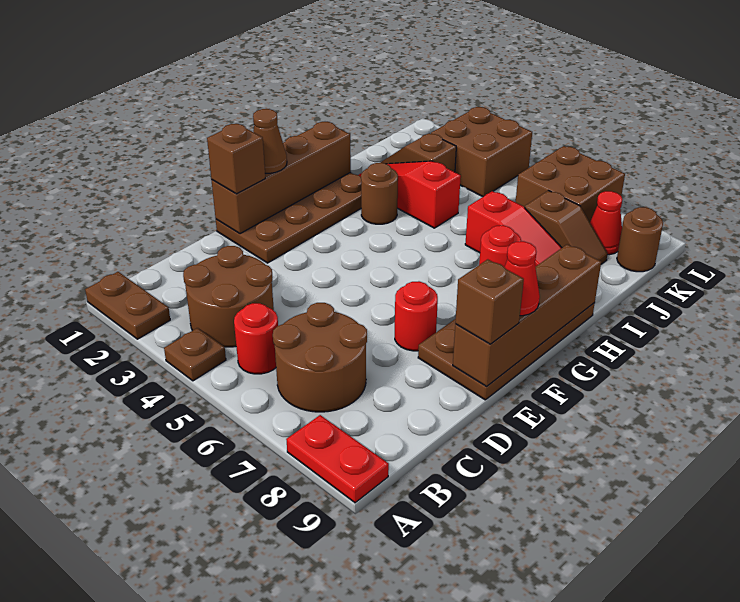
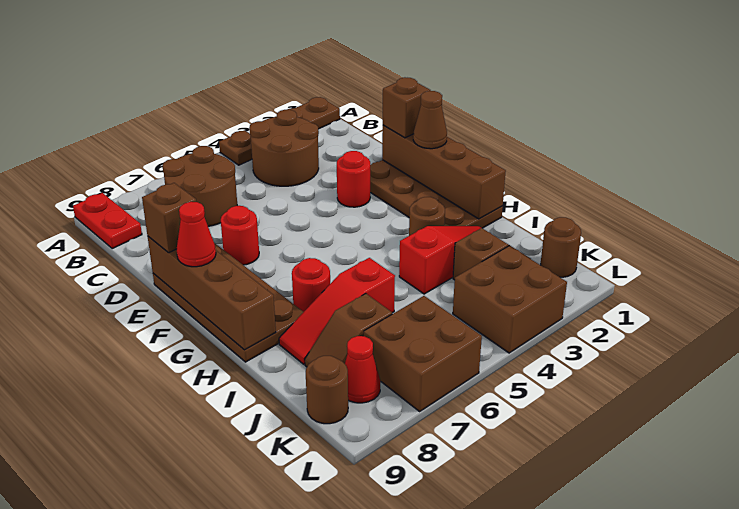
red 1x2 plate [286,415,389,503] -> red 1x2 plate turned to [73,193,142,249]
red 1x1 round brick [234,303,278,374] -> red 1x1 round brick moved to [337,151,370,207]
none -> brown 1x1 round brick [541,217,581,277]

